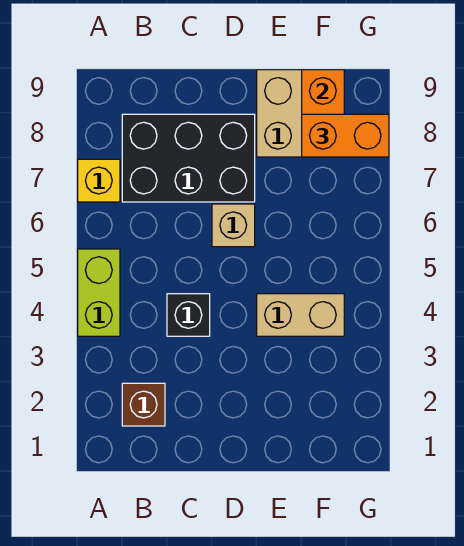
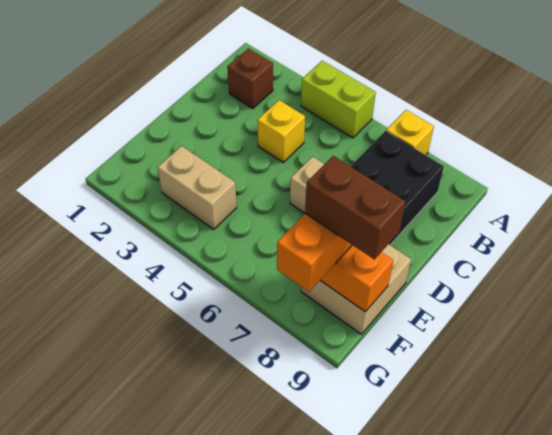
black 1x1 brick [167,294,210,336] -> yellow 1x1 brick [257,100,305,162]
tan 1x2 brick [257,294,344,336] -> tan 1x2 brick turned to [158,146,237,229]
none -> brown 1x2 brick [305,156,406,259]

